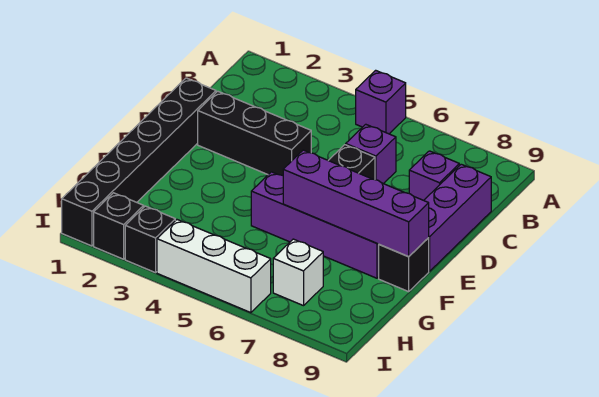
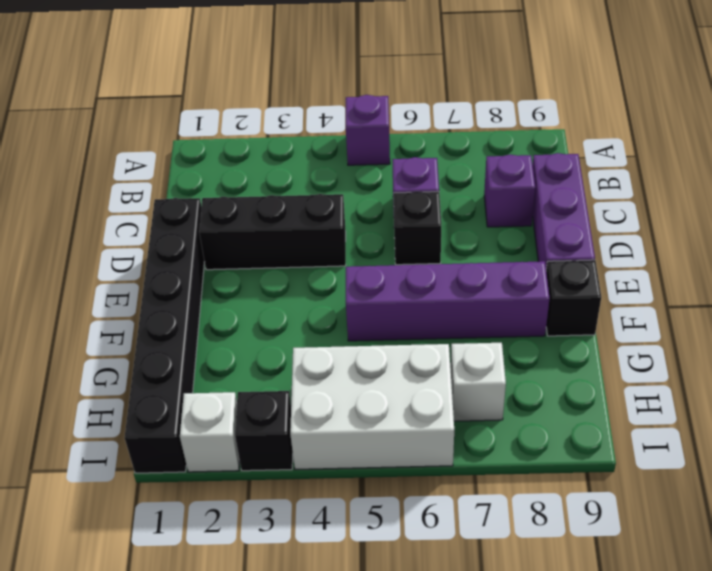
purple 1x4 brick [283,150,429,257] -> none
black 1x1 brick [94,193,144,259] -> white 1x1 brick [180,392,240,472]
white 1x3 brick [157,220,271,313] -> white 2x3 brick [290,344,454,469]

